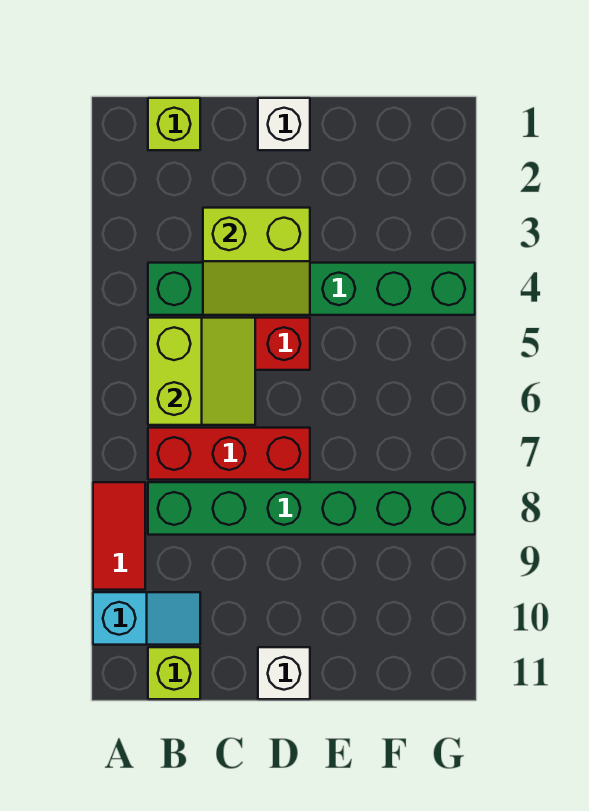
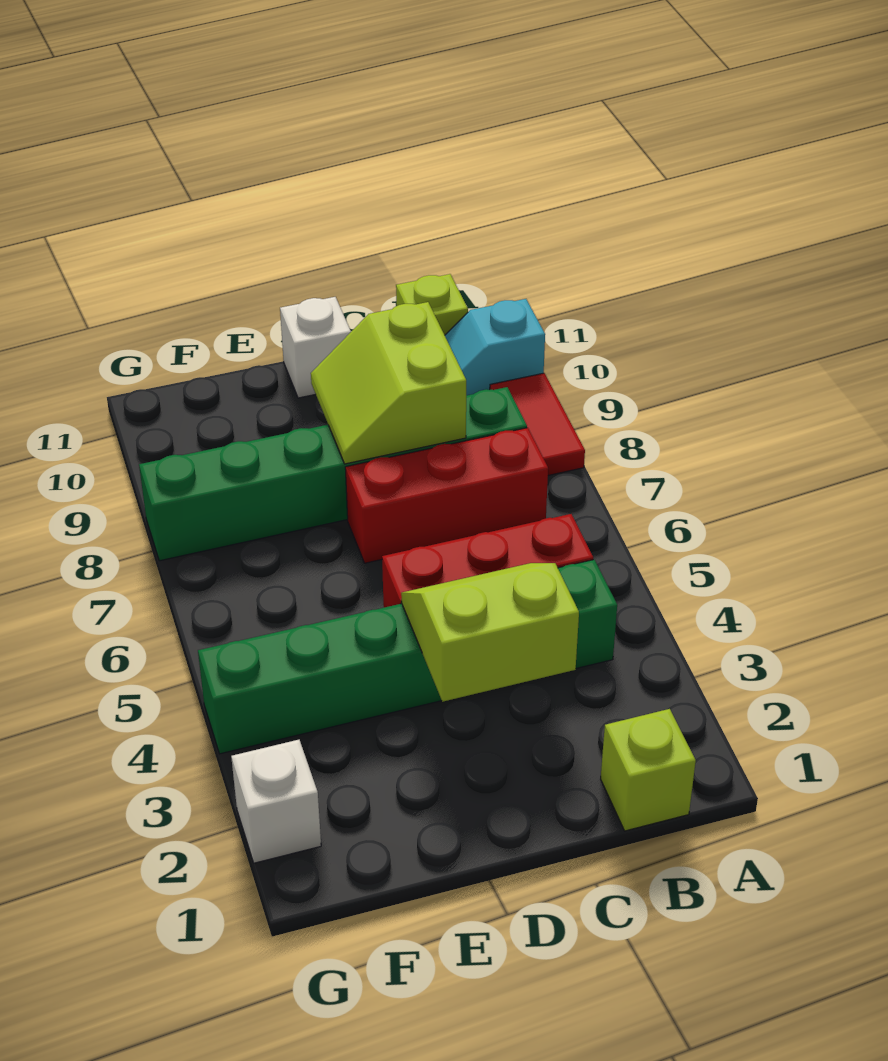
lime 2x2 slope [148,318,255,425] -> lime 2x2 slope moved to [311,302,466,464]
white 1x1 brick [258,98,310,150] -> white 1x1 brick moved to [231,740,321,863]

